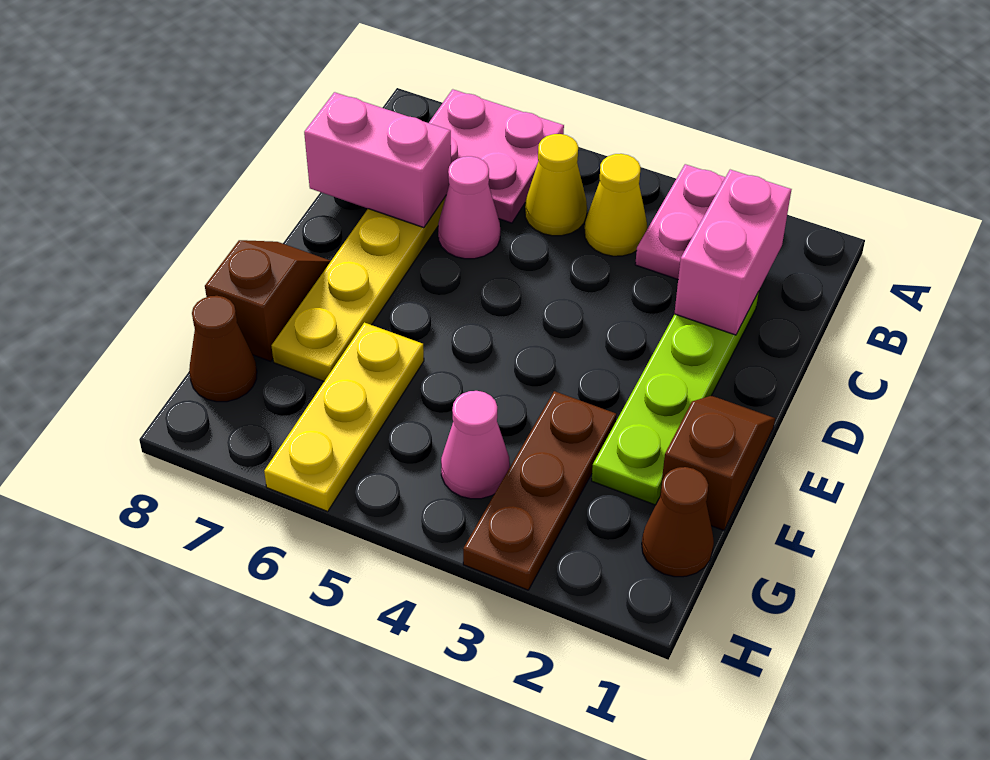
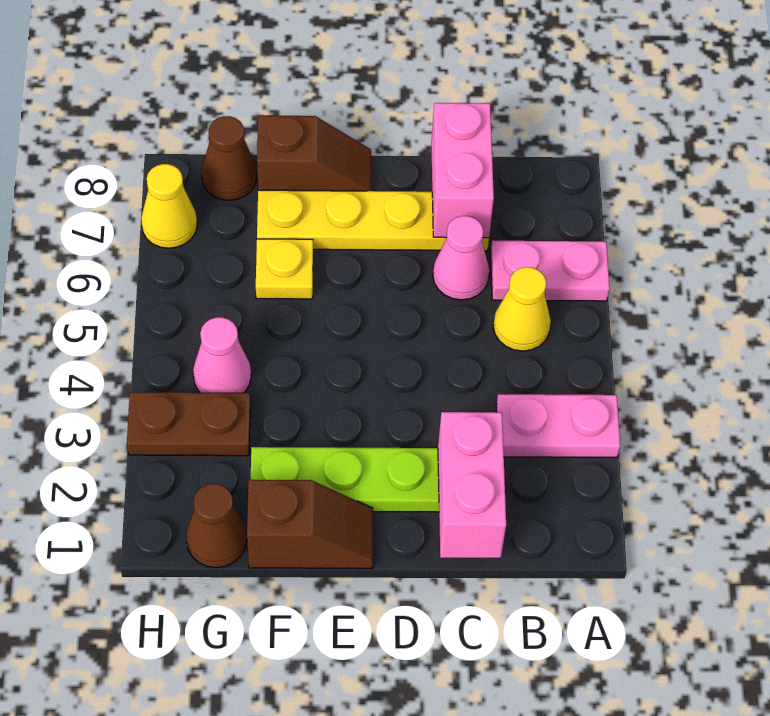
pink 2x2 plate [429,89,564,223] -> pink 1x2 plate [491,241,610,301]
pink 1x2 brick [674,170,791,335] -> pink 1x2 brick turned to [438,412,506,558]
yellow 1x1 cone [585,154,647,256] -> yellow 1x1 cone moved to [141,164,197,248]
brown 1x3 plate [463,391,616,590] -> brown 1x2 plate [127,392,251,456]
yellow 1x3 plate [264,322,424,511] -> yellow 1x1 plate [256,239,313,299]

